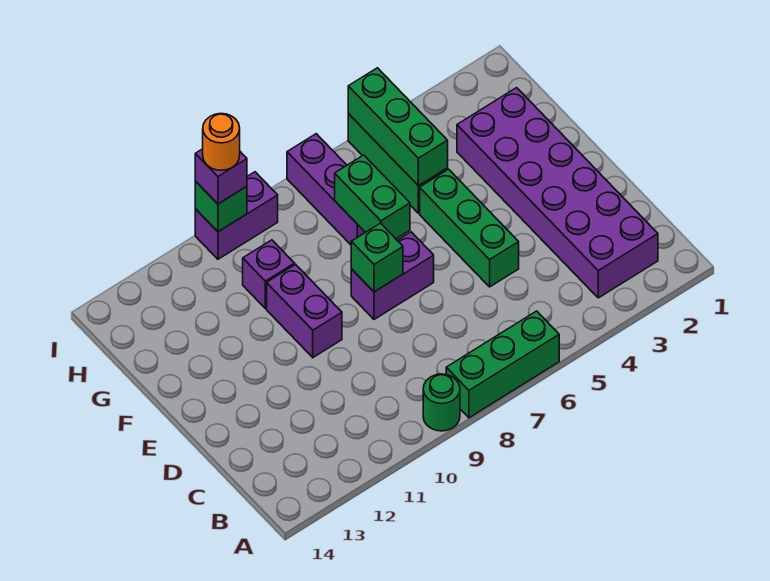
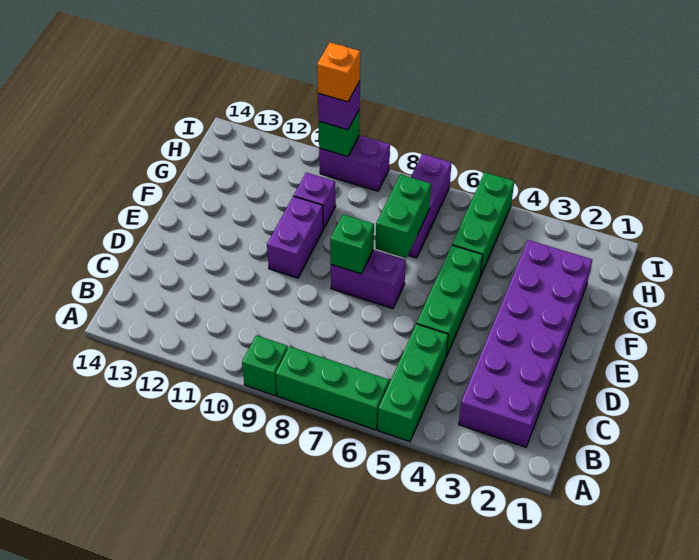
green 1x1 round brick [423,374,460,431] -> green 1x1 brick [242,335,288,396]
green 1x3 brick [348,68,448,186] -> green 1x3 brick moved to [378,324,448,442]
orange 1x1 round brick [203,113,240,170] -> orange 1x1 brick [317,42,360,102]

